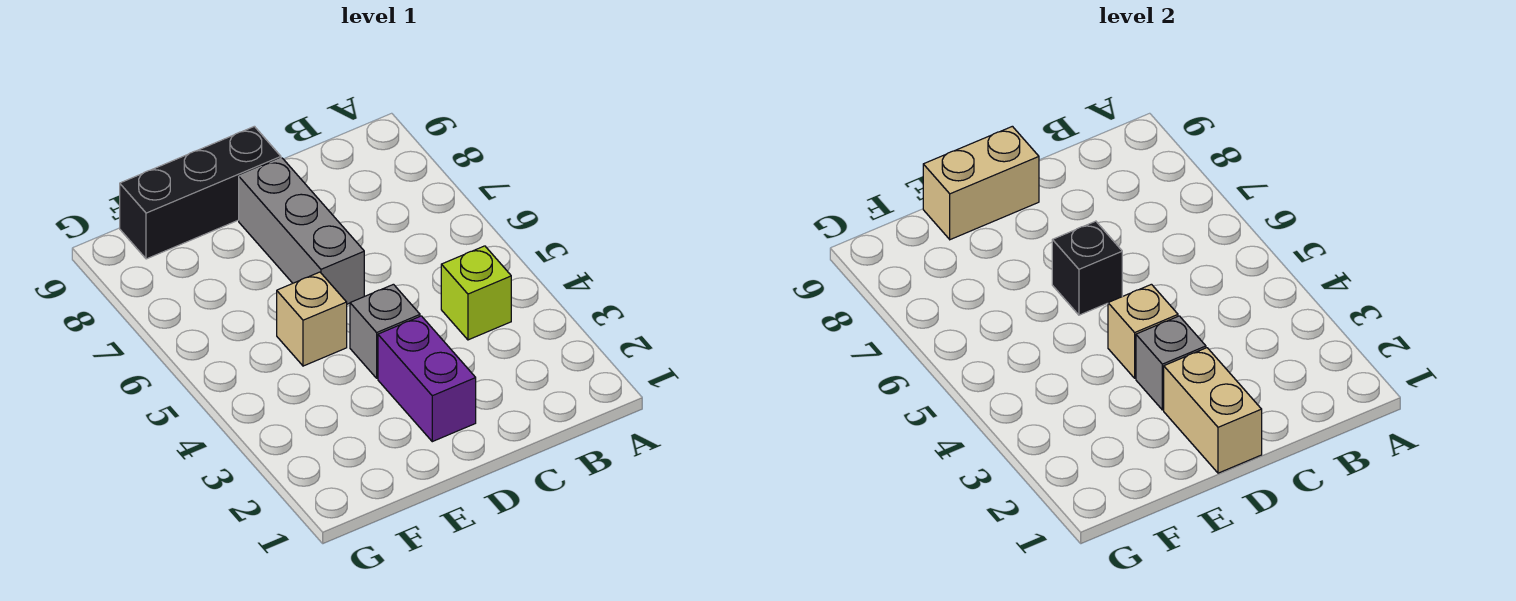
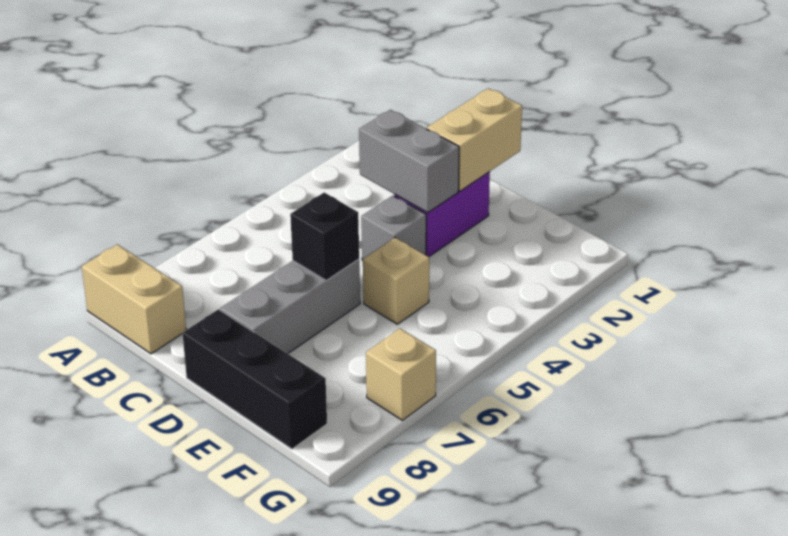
lime 1x1 brick [441,246,511,340] -> none
grey 1x1 brick [1136,316,1206,410] -> grey 1x2 brick [359,110,459,213]
tan 1x1 brick [1108,284,1178,378] -> tan 1x1 brick moved to [366,328,436,420]
tan 1x2 brick [923,126,1039,240] -> tan 1x2 brick moved to [82,245,186,354]

